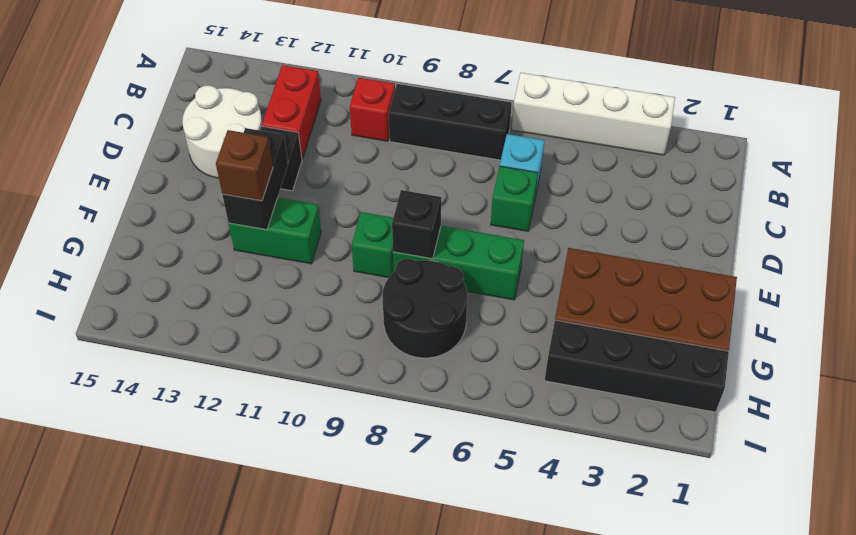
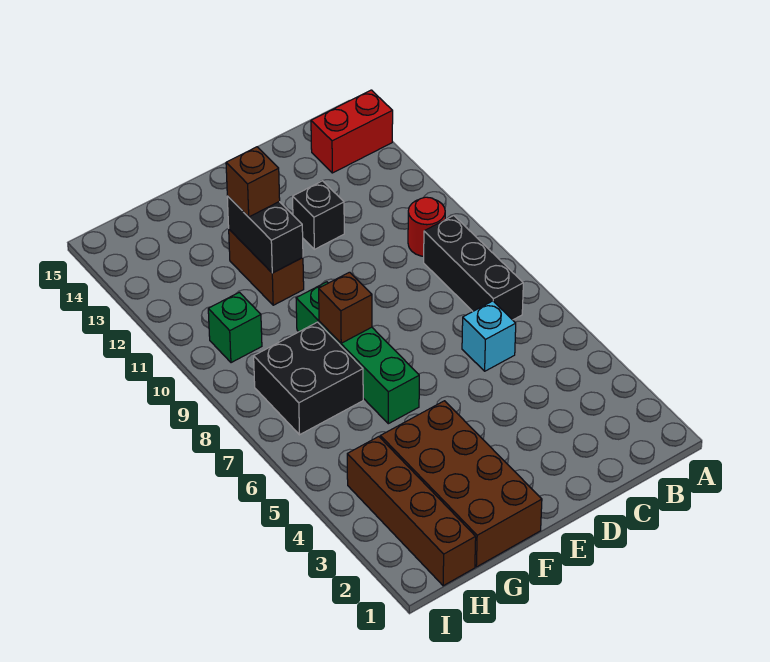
white 1x4 brick [512,73,675,155] -> none
red 1x1 brick [350,78,395,141] -> red 1x1 round brick [408,197,445,256]
red 1x2 brick [262,65,321,159] -> red 1x2 brick moved to [311,90,393,173]
white 2x2 round brick [182,86,262,178] -> none
green 1x1 brick [491,166,538,231] -> green 1x1 brick moved to [208,292,262,363]
black 1x2 brick [222,128,288,230] -> black 1x2 brick turned to [227,196,303,273]
black 1x1 brick [392,190,441,259] -> brown 1x1 brick [319,272,372,343]
green 1x2 brick [229,198,321,264] -> brown 1x2 brick [229,229,304,305]
black 2x2 round brick [383,259,467,358] -> black 2x2 brick [254,322,363,435]
black 1x4 brick [545,320,729,412] -> brown 1x4 brick [347,437,476,586]

